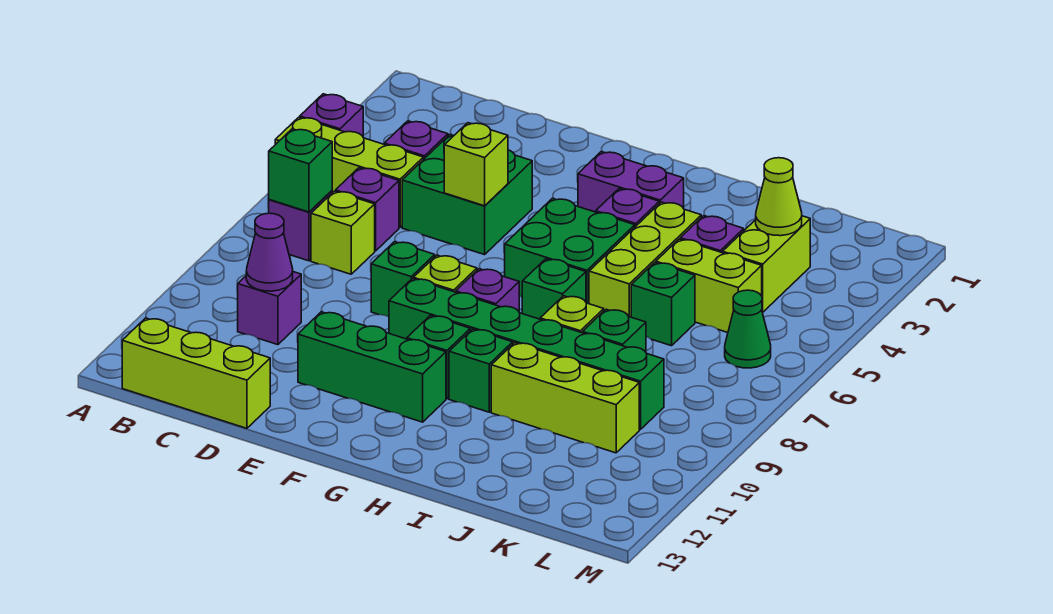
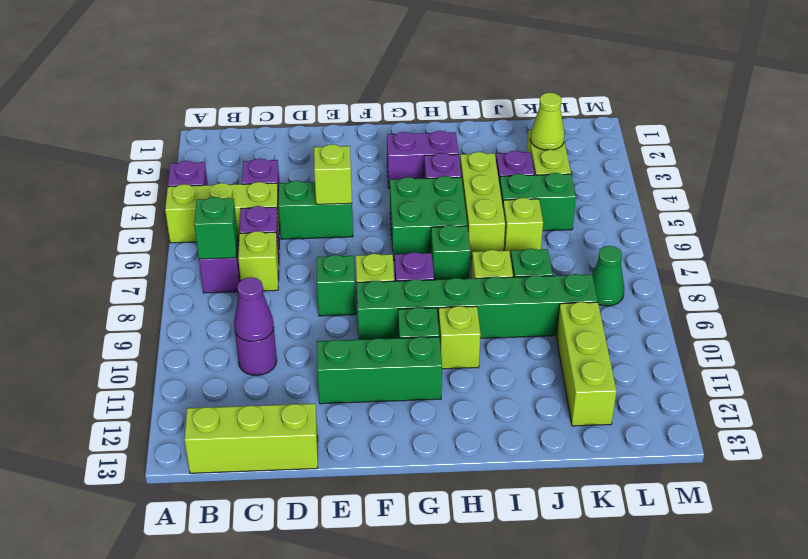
purple 1x1 brick [238,272,301,345] -> purple 1x1 round brick [235,328,277,375]
green 2x2 brick [402,134,532,255] -> green 1x2 brick [278,181,353,239]
green 1x1 brick [449,329,513,412] -> lime 1x1 brick [438,306,481,369]
lime 1x3 brick [491,343,639,453] -> lime 1x3 brick turned to [556,302,617,426]
lime 1x2 brick [656,239,762,332] -> green 1x2 brick [499,173,576,231]
green 1x1 brick [631,263,695,346] -> lime 1x1 brick [503,198,543,257]
green 1x1 cone [725,290,771,368] -> green 1x1 cone moved to [592,246,624,306]

